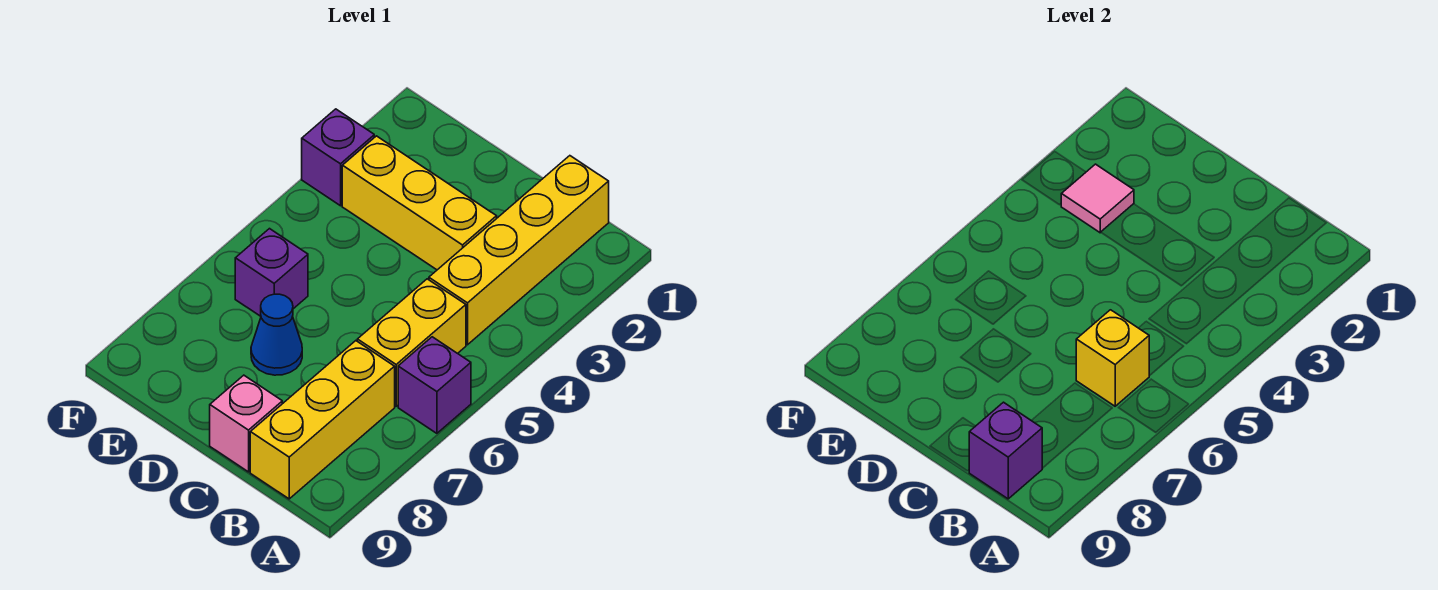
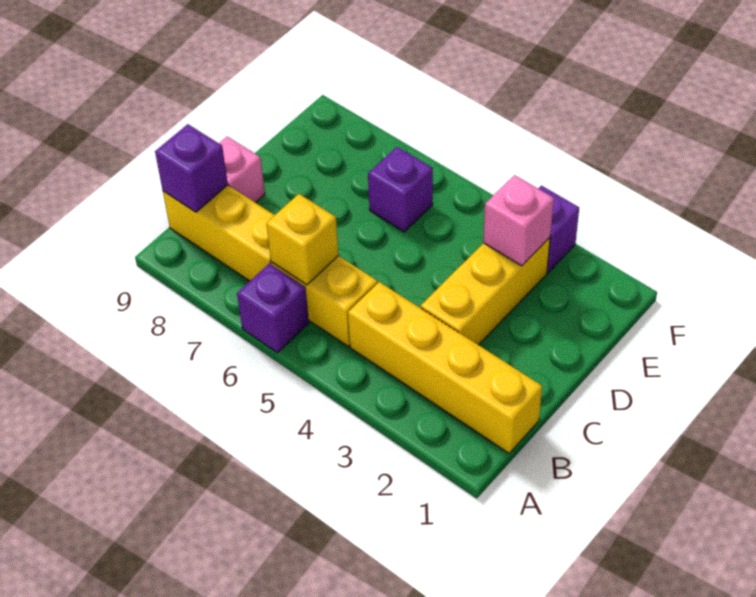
blue 1x1 cone [251,294,302,375] -> none
pink 1x1 tile [1061,164,1134,232] -> pink 1x1 brick [483,175,554,266]

